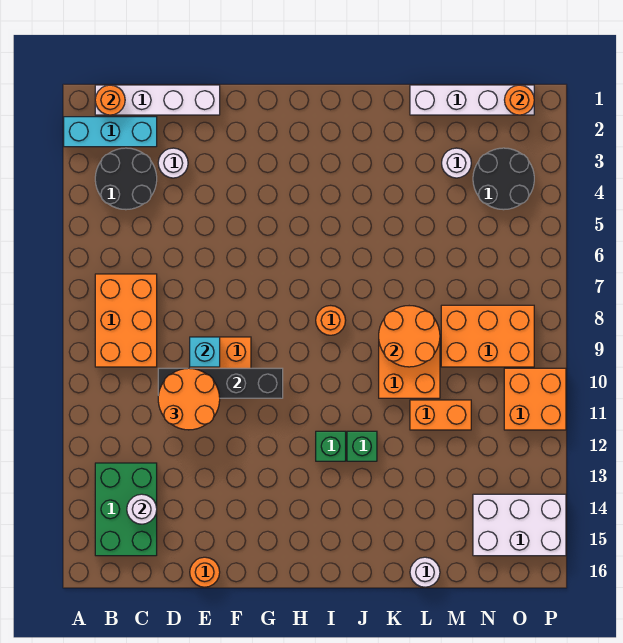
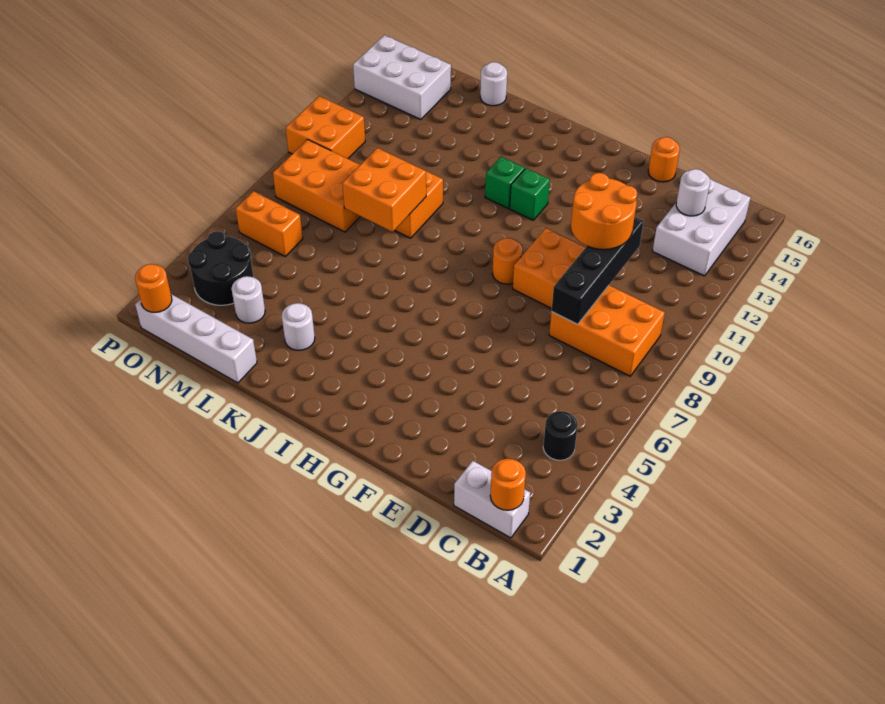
cyan 1x3 brick [64,117,157,147] -> none
white 1x4 brick [95,85,220,115] -> white 1x2 brick [454,461,530,538]
black 2x2 round brick [95,148,157,210] -> black 1x1 round brick [543,411,578,460]
orange 2x3 brick [95,274,157,367] -> orange 2x3 brick turned to [549,285,665,376]
green 2x3 brick [95,463,157,556] -> white 2x3 brick [653,179,751,276]
white 1x1 round brick [158,148,188,178] -> white 1x1 round brick moved to [282,303,315,350]
black 1x4 brick [158,368,283,398] -> black 1x4 brick turned to [551,217,644,324]
cyan 1x1 brick [190,337,220,367] -> none
orange 1x1 round brick [316,306,346,335] -> orange 1x1 round brick moved to [492,238,523,284]
green 1x1 brick [347,431,377,461] -> green 1x1 brick moved to [510,168,550,220]
orange 2x2 round brick [379,306,440,367] -> orange 2x2 brick [343,148,426,232]
orange 1x2 brick [410,400,471,430] -> orange 1x2 brick moved to [236,191,303,256]

